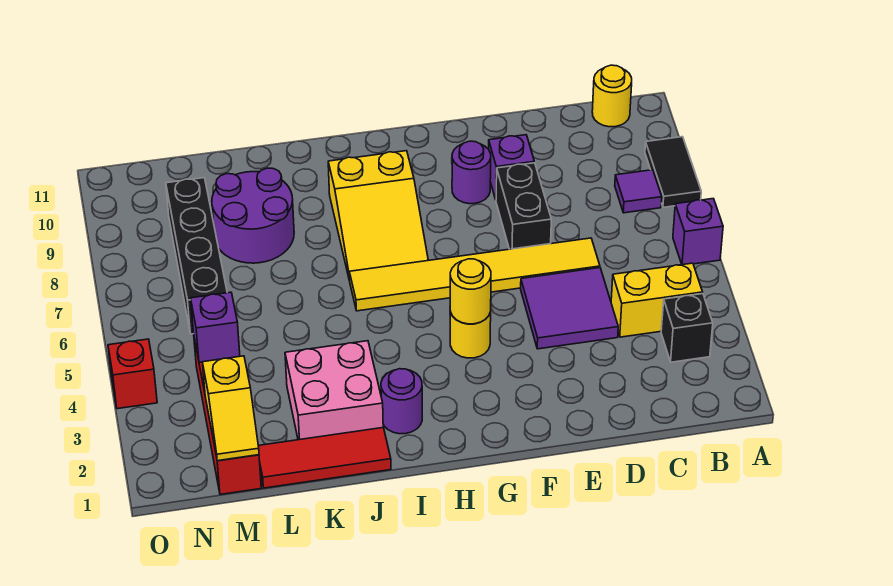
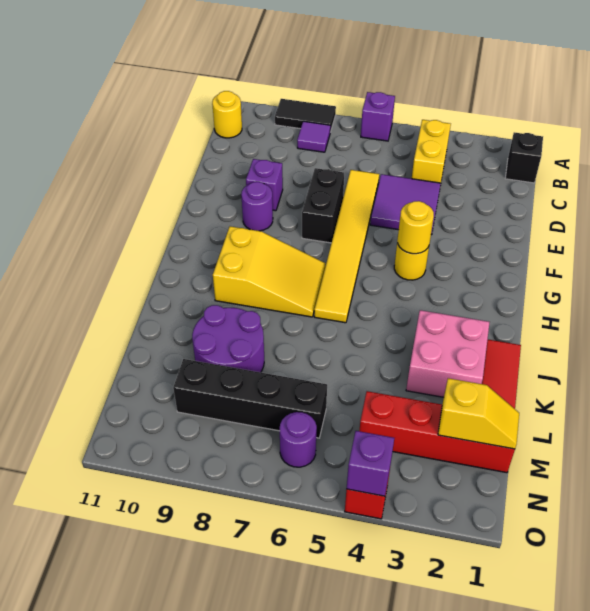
black 1x1 brick [661,294,713,362] -> black 1x1 brick moved to [505,132,543,183]
black 1x2 brick [496,163,551,249] -> black 1x2 brick turned to [302,168,344,243]
purple 1x1 round brick [381,369,422,434] -> purple 1x1 round brick moved to [280,412,317,467]
purple 1x1 brick [191,292,240,362] -> purple 1x1 brick moved to [347,431,394,496]

